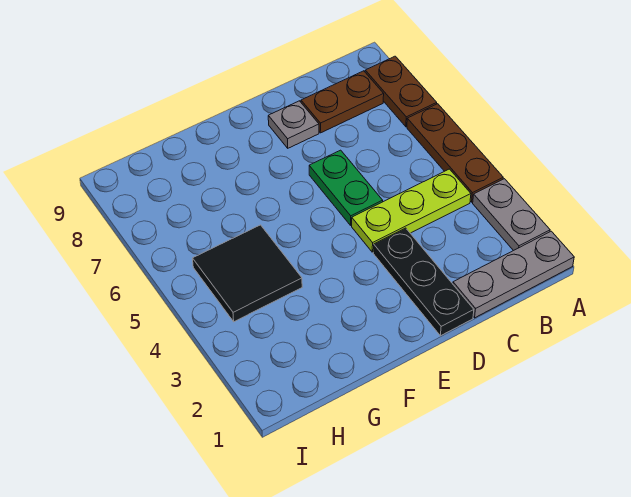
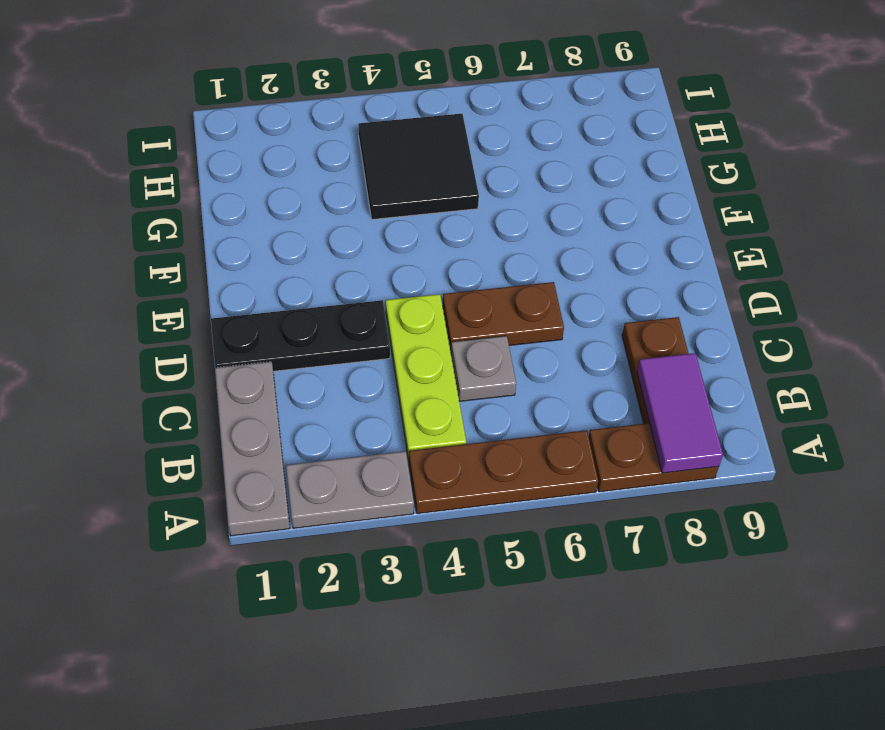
none -> purple 1x2 tile [637,353,723,473]
green 1x2 plate [309,150,383,225] -> brown 1x2 plate [443,282,564,351]
grey 1x1 plate [268,101,319,148] -> grey 1x1 plate moved to [451,336,516,401]

